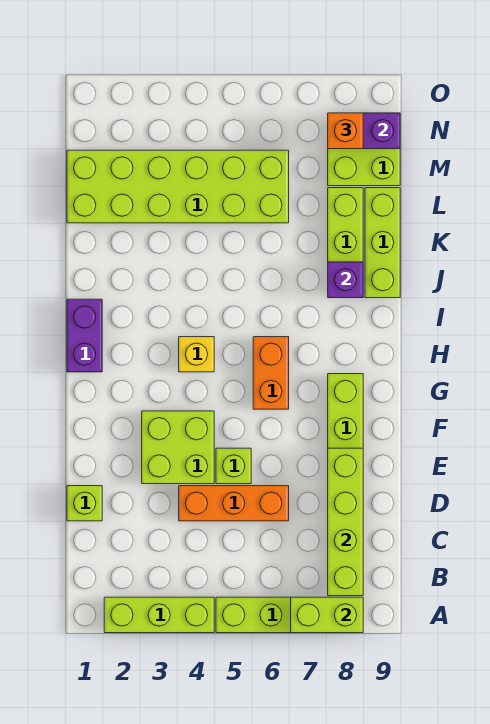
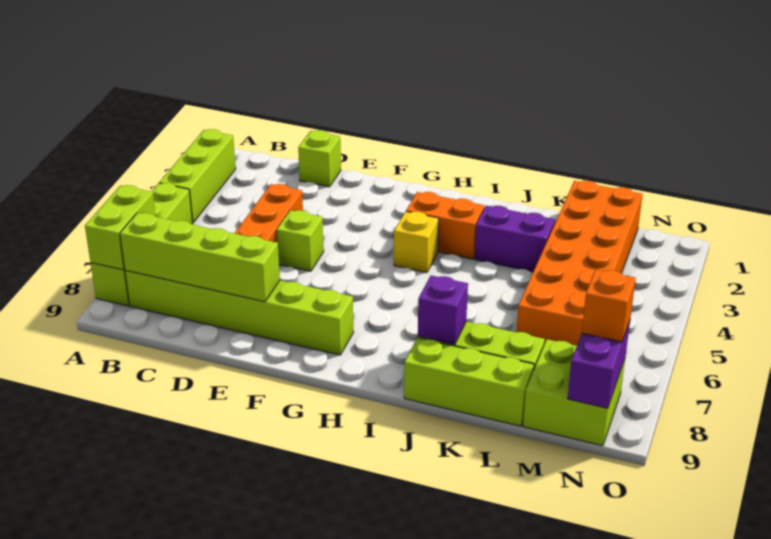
lime 2x2 brick [142,411,214,484] -> none
orange 1x2 brick [253,337,289,409] -> orange 1x2 brick moved to [406,192,484,259]
purple 1x2 brick [67,299,102,372] -> purple 1x2 brick moved to [475,206,555,272]
lime 2x6 brick [67,150,289,223] -> orange 2x6 brick [517,181,643,346]

